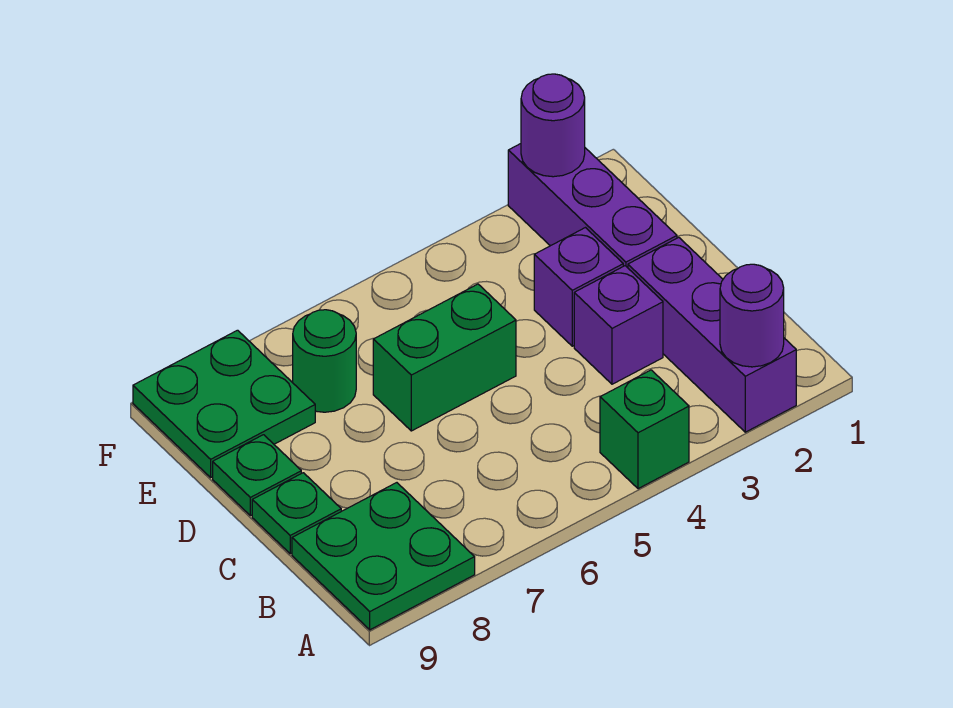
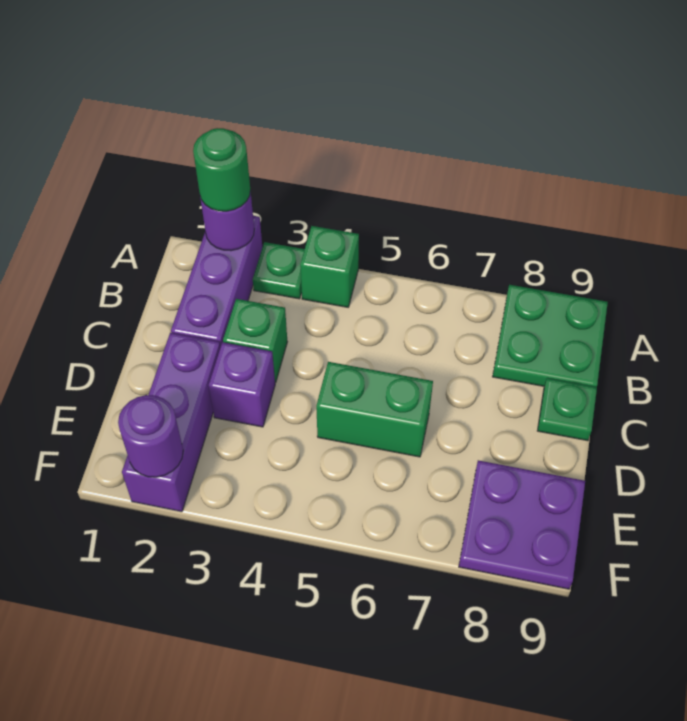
purple 1x1 brick [574,266,663,384] -> green 1x1 brick [223,299,287,382]
green 1x1 plate [213,435,301,516] -> green 1x1 plate moved to [253,242,305,299]
green 1x1 round brick [293,310,356,412] -> green 1x1 round brick moved to [193,128,250,211]
green 2x2 plate [133,330,315,477] -> purple 2x2 plate [459,460,585,589]

